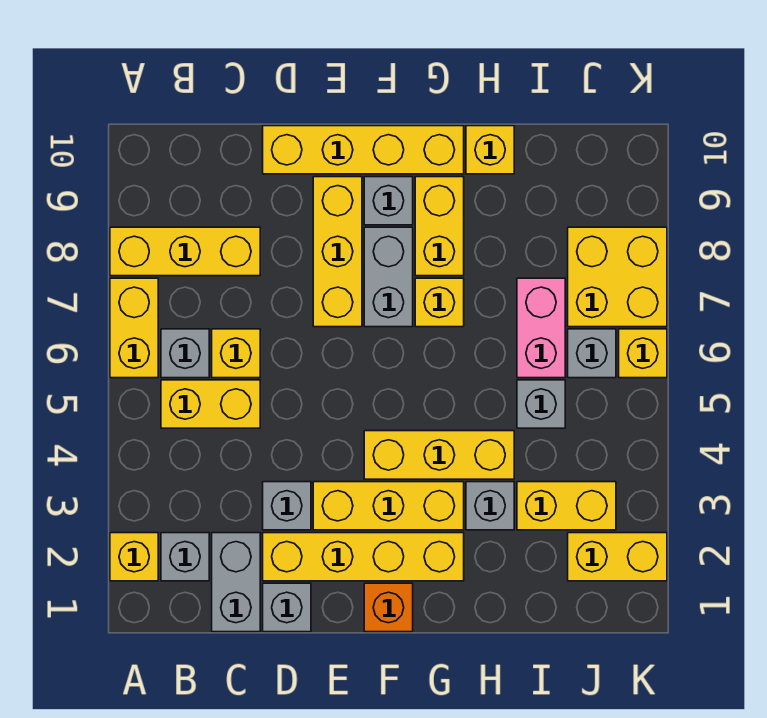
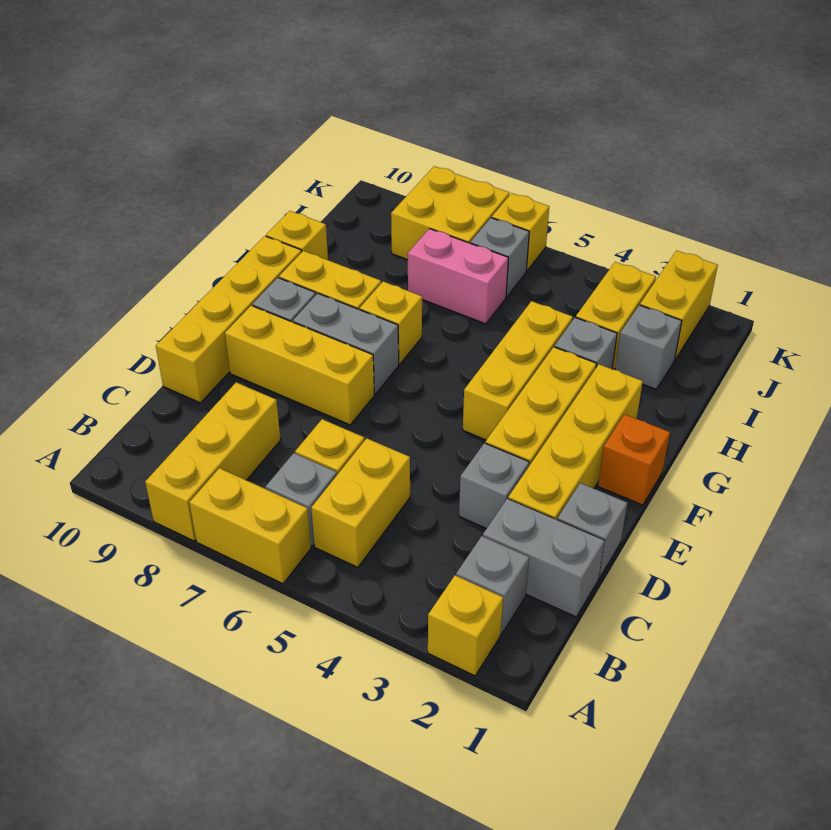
grey 1x1 brick [517,380,565,428] -> grey 1x1 brick moved to [615,305,682,389]

